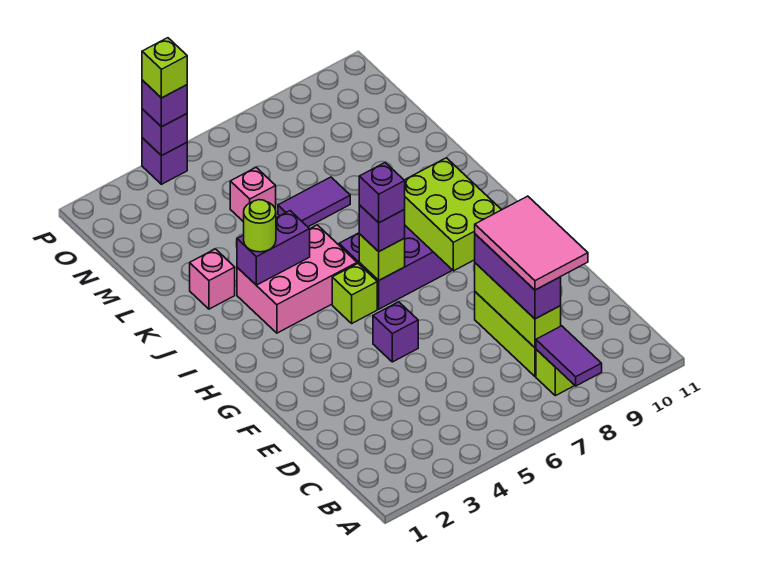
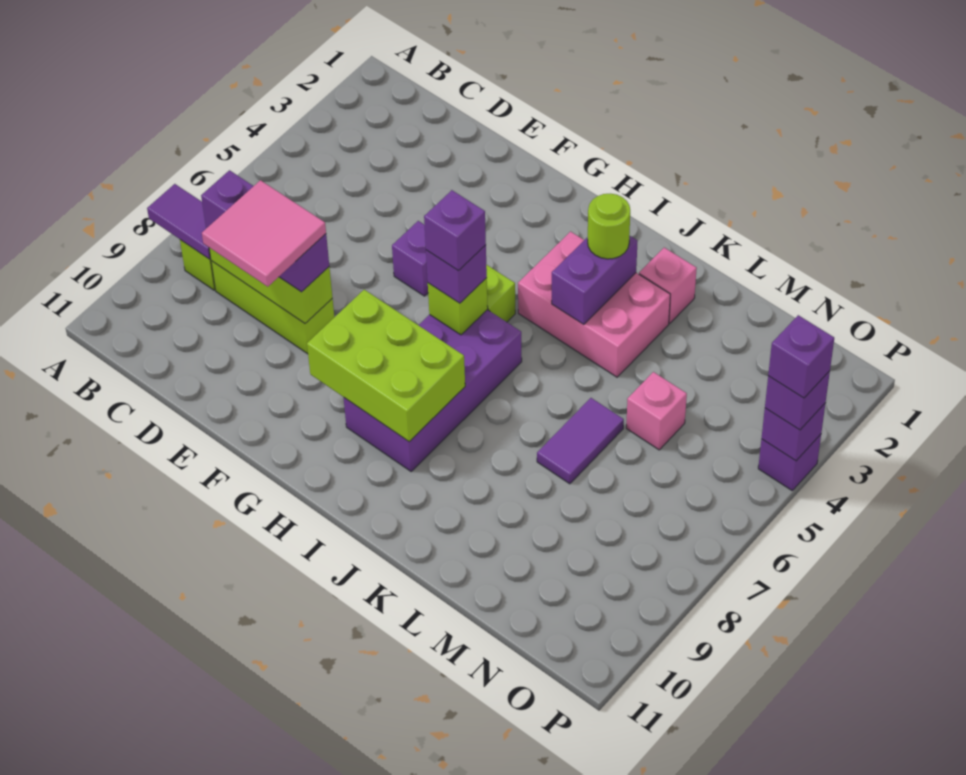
pink 2x3 tile [475,196,588,290] -> pink 2x2 tile [202,180,326,287]
pink 2x3 brick [237,225,357,333] -> pink 2x3 brick turned to [518,232,670,377]
lime 1x1 brick [142,38,187,98] -> purple 1x1 brick [768,315,834,398]

